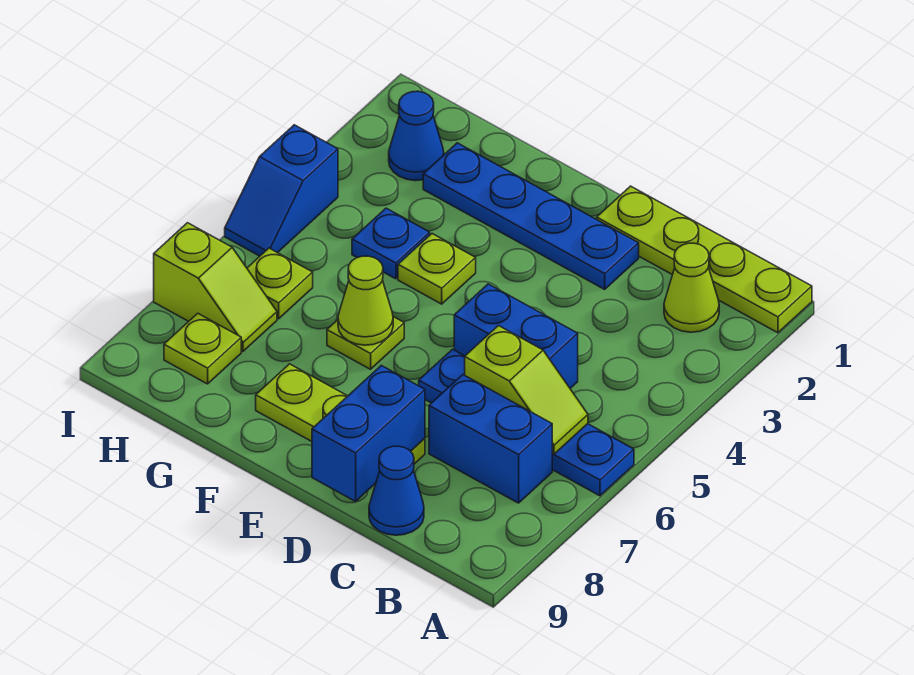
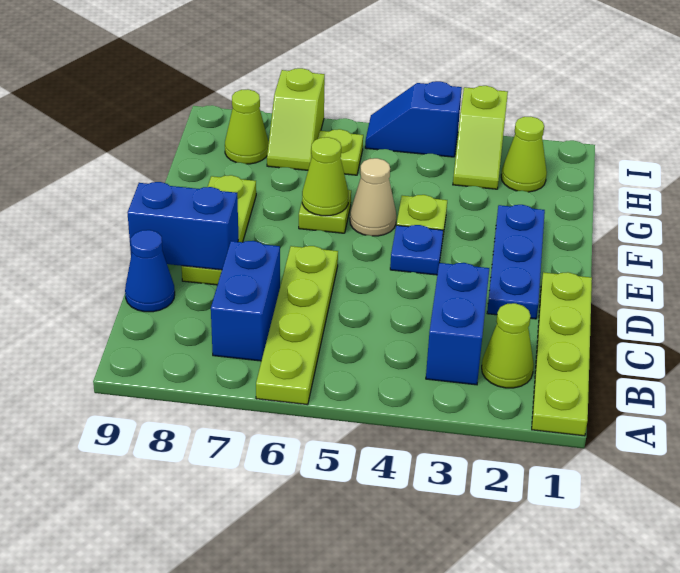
blue 1x4 plate [419,349,634,496] -> lime 1x4 plate [256,246,338,405]
lime 1x2 slope [465,326,588,454] -> lime 1x2 slope moved to [453,86,508,189]
blue 1x2 brick [454,284,578,388] -> blue 1x2 brick moved to [426,263,489,385]
blue 1x4 plate [423,143,639,289] -> blue 1x3 plate [487,205,545,319]
none -> tan 1x1 cone [350,158,396,236]
blue 1x1 plate [352,208,430,279] -> blue 1x1 plate moved to [390,225,443,275]
blue 1x1 cone [389,91,444,181] -> lime 1x1 cone [501,117,547,192]
lime 1x1 plate [164,313,241,384] -> lime 1x1 cone [225,89,269,164]

